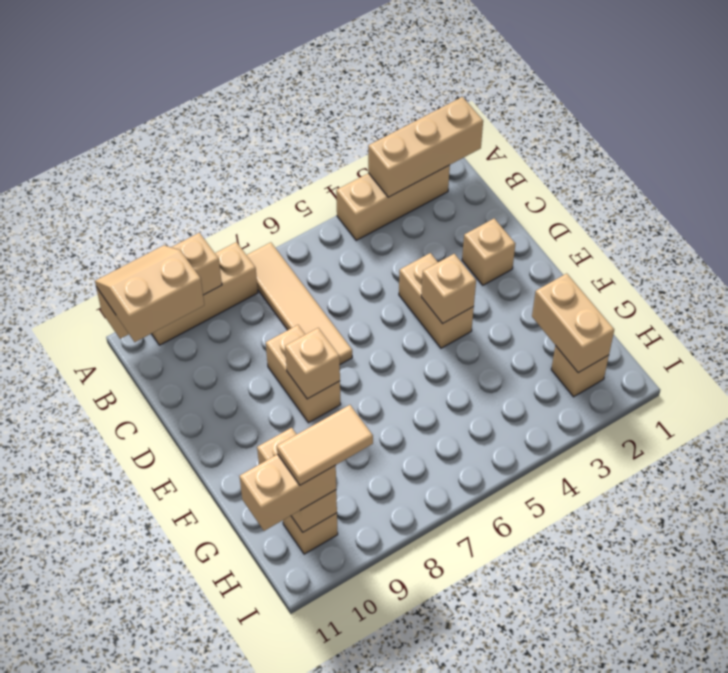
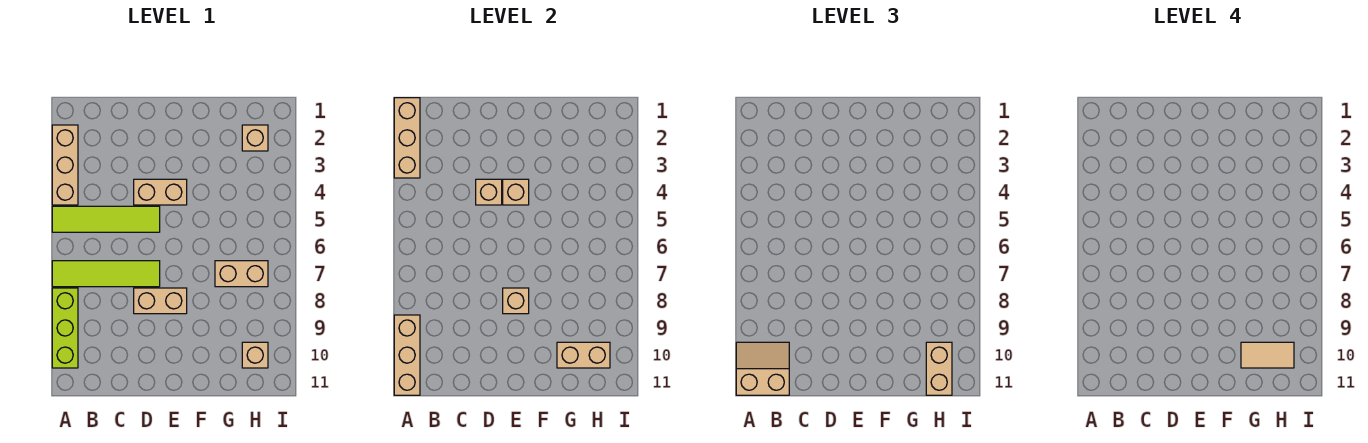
none -> lime 1x4 tile [52,206,160,232]
tan 1x4 tile [247,242,352,364] -> lime 1x4 tile [52,261,160,287]
tan 1x3 brick [152,242,258,345] -> lime 1x3 brick [52,288,78,368]
tan 2x2 slope [95,245,204,342] -> tan 2x2 slope turned to [736,342,789,395]
tan 1x1 brick [462,218,515,285] -> tan 1x1 brick moved to [476,179,502,205]
tan 1x2 brick [532,273,614,373] -> tan 1x2 brick moved to [215,261,268,287]
tan 1x2 tile [277,405,373,485] -> tan 1x2 tile turned to [1241,342,1294,368]

